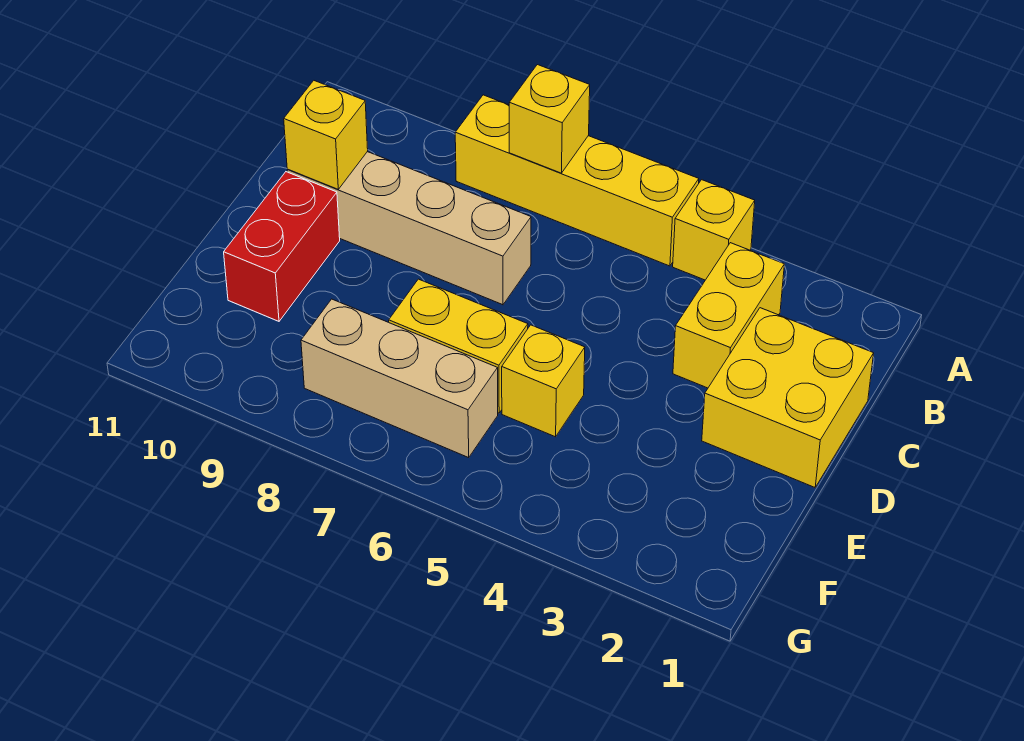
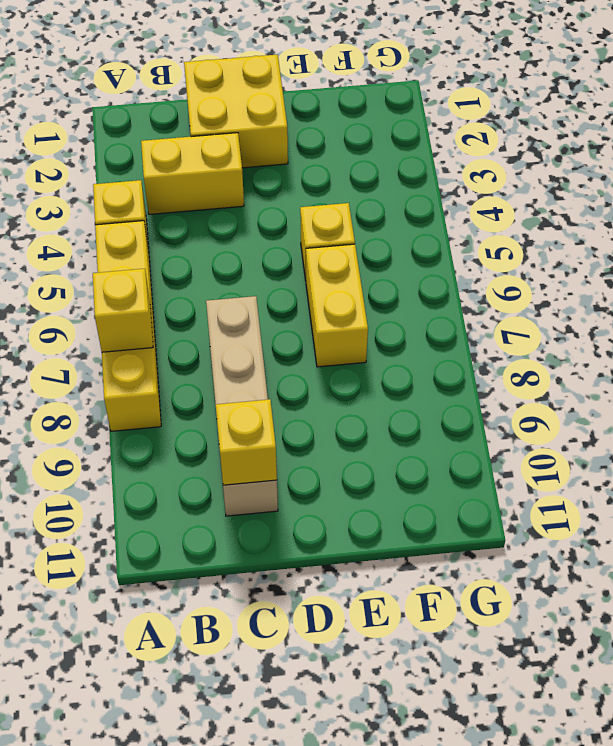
red 1x2 brick [224,172,340,321] -> none
tan 1x3 brick [301,299,498,458] -> none

